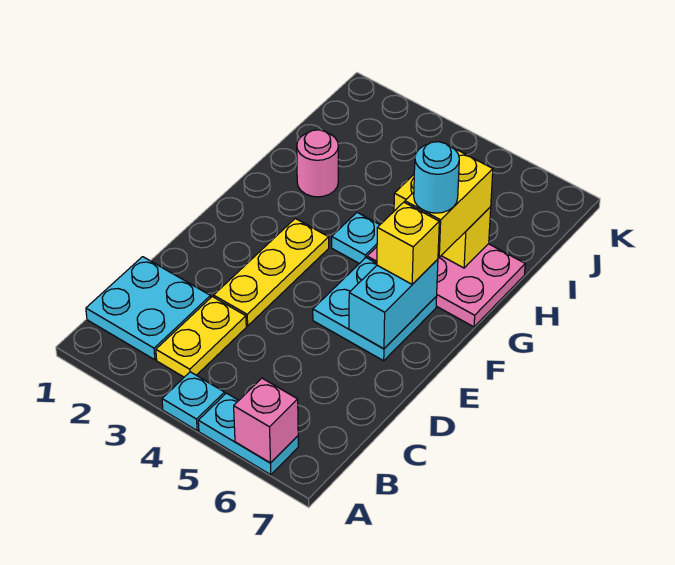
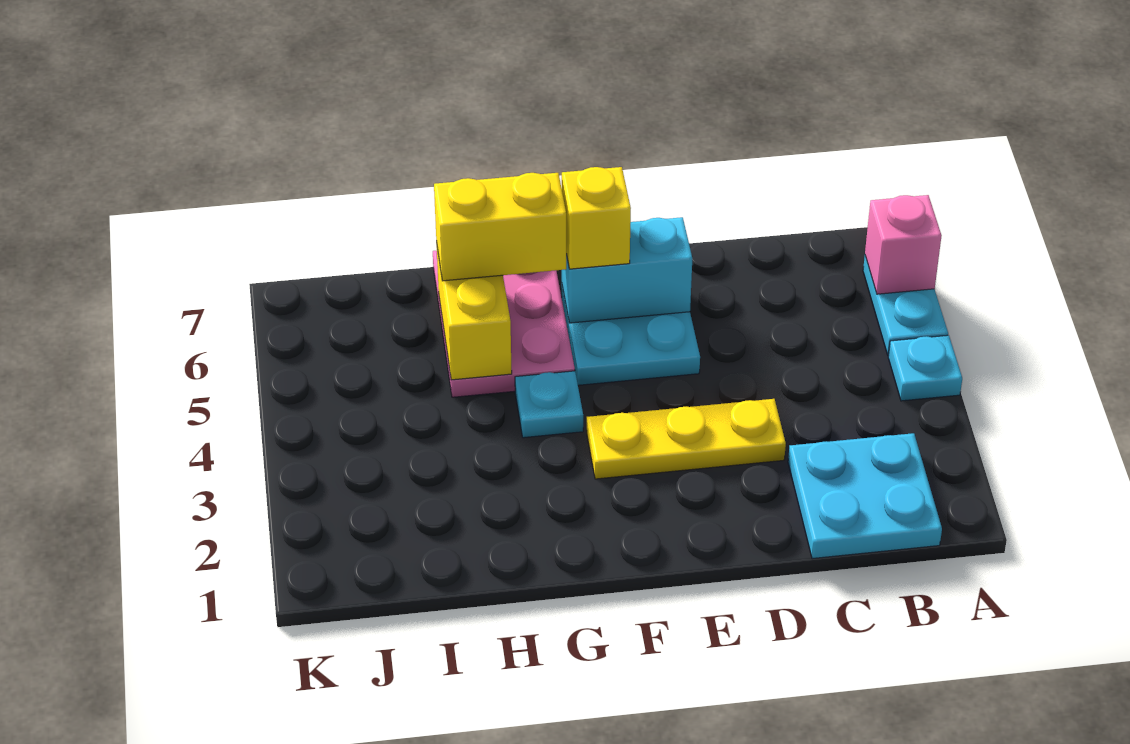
yellow 1x2 plate [156,297,246,377] -> none
cyan 1x1 round brick [414,142,459,213] -> none
pink 1x1 round brick [297,130,338,197] -> none

